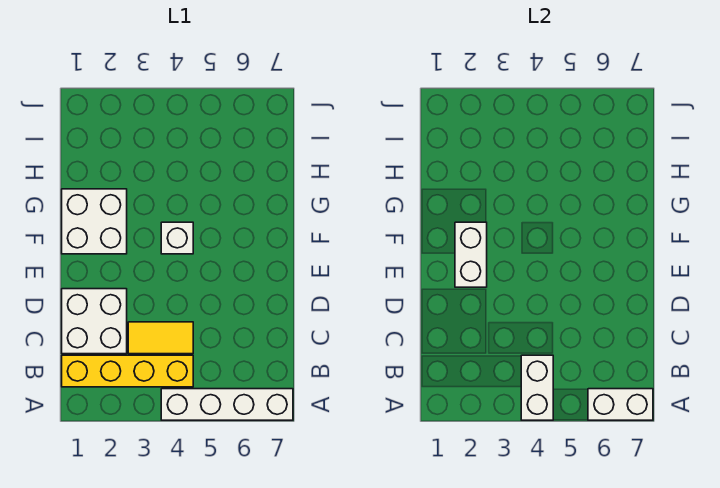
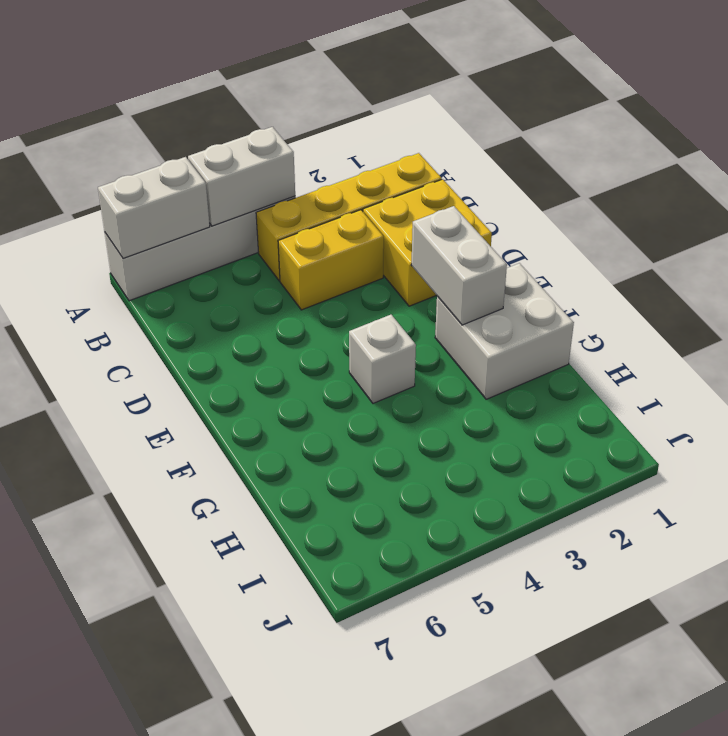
white 1x2 brick [521,355,553,420] -> white 1x2 brick turned to [188,127,295,226]
white 2x2 brick [62,289,127,354] -> yellow 2x2 brick [363,179,492,306]
yellow 1x2 tile [128,322,193,354] -> yellow 1x2 brick [278,210,384,310]

